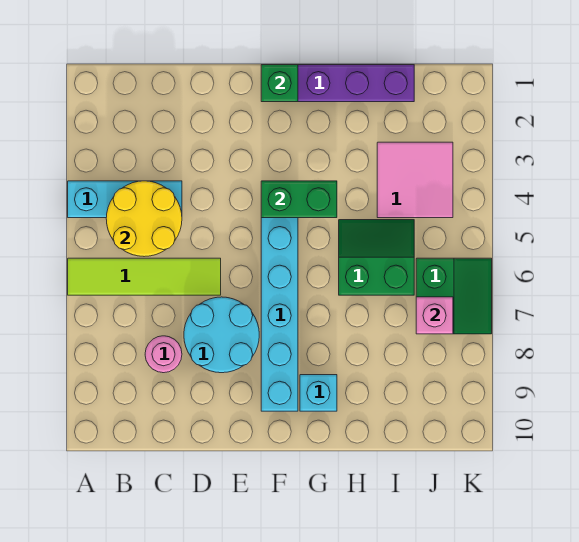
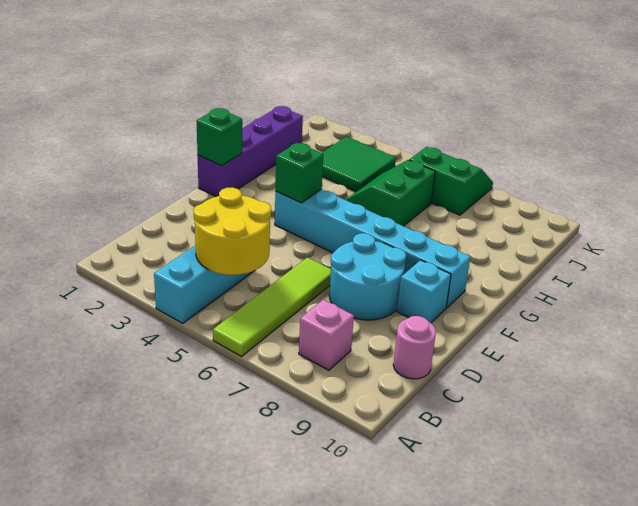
pink 1x1 round brick [145,336,182,373] -> pink 1x1 round brick moved to [393,316,436,379]
green 1x2 brick [261,181,337,218] -> green 1x1 brick [275,143,323,203]
cyan 1x1 brick [300,375,337,411] -> cyan 1x1 brick moved to [397,260,451,323]
pink 2x2 tile [377,142,453,218] -> green 2x2 tile [322,136,396,192]
pink 1x1 brick [416,297,453,334] -> pink 1x1 brick moved to [299,300,354,370]

